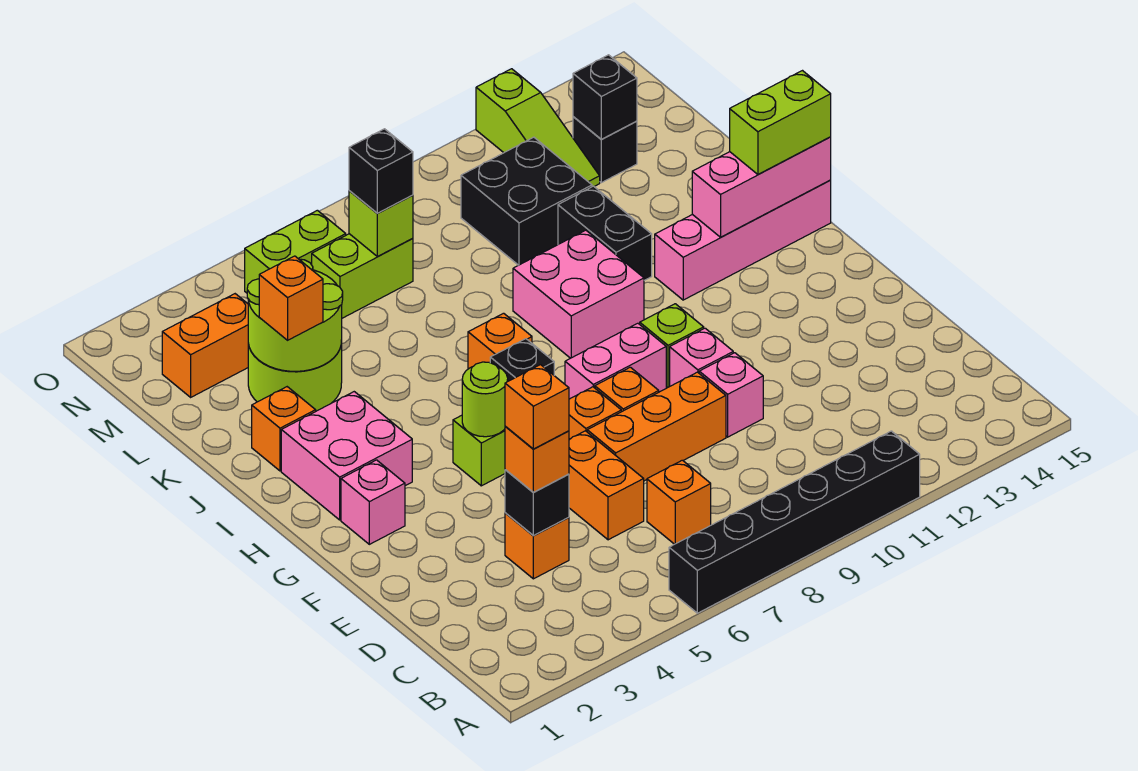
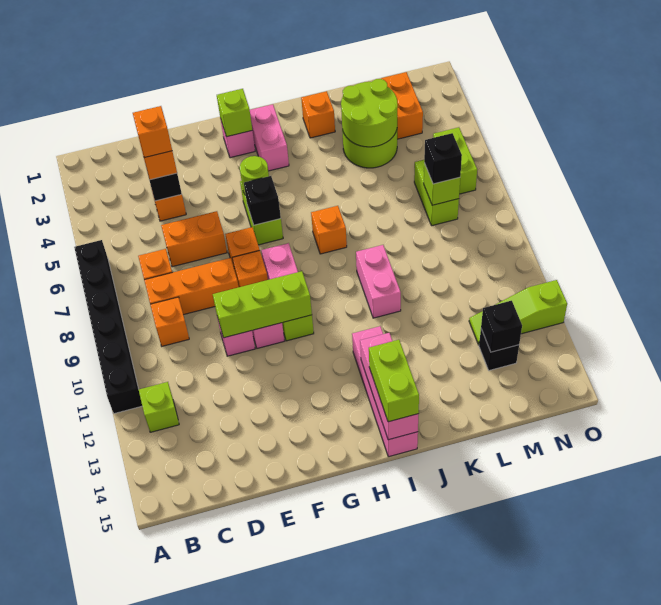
none -> lime 1x1 brick [139,382,179,432]
orange 1x3 brick [587,372,726,481] -> orange 1x3 brick turned to [144,258,239,315]
none -> lime 1x3 brick [213,271,312,338]
none -> lime 1x1 brick [217,89,252,137]
pink 2x2 brick [281,392,412,520] -> pink 1x2 brick [250,104,289,171]
pink 2x2 brick [513,230,644,358] -> pink 1x2 brick [356,245,401,318]
black 1x2 brick [558,186,652,280] -> none
orange 1x1 brick [259,256,323,340] -> orange 1x1 brick moved to [150,297,189,346]
black 2x2 brick [461,137,592,265] -> none

